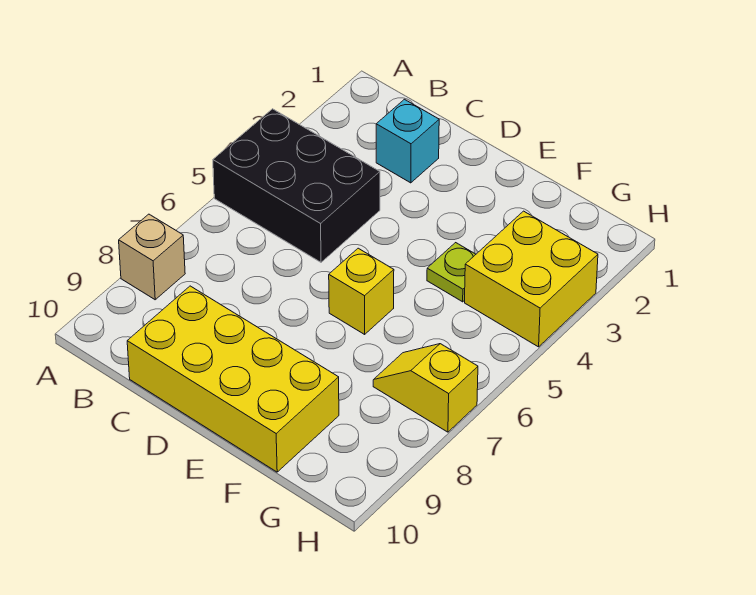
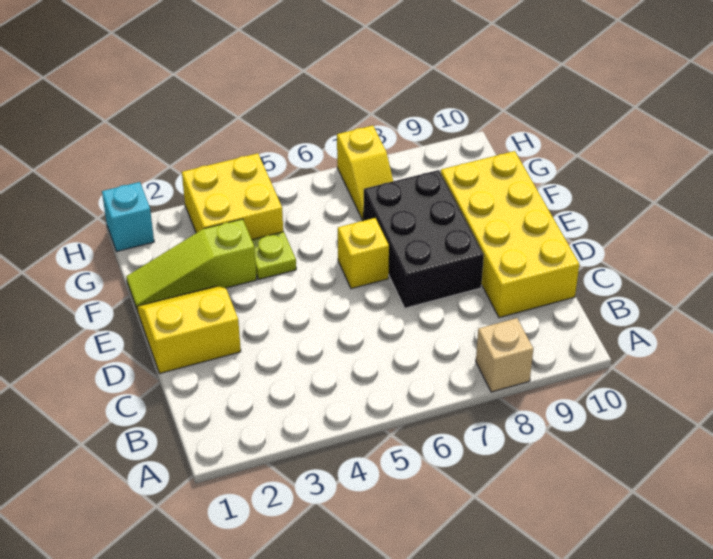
black 2x3 brick [213,109,380,262] -> black 2x3 brick moved to [363,170,484,308]
cyan 1x1 brick [376,99,439,183] -> cyan 1x1 brick moved to [102,182,154,252]
none -> yellow 2x2 slope [137,286,241,373]
none -> lime 1x3 slope [126,219,257,309]

